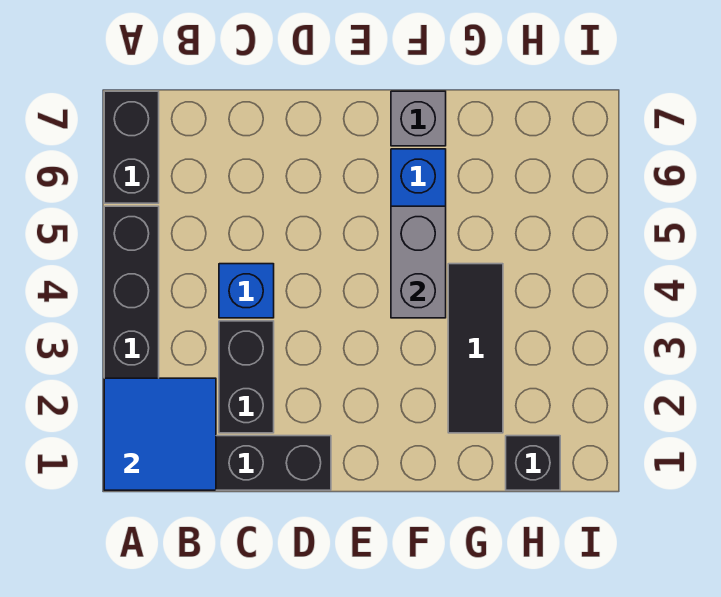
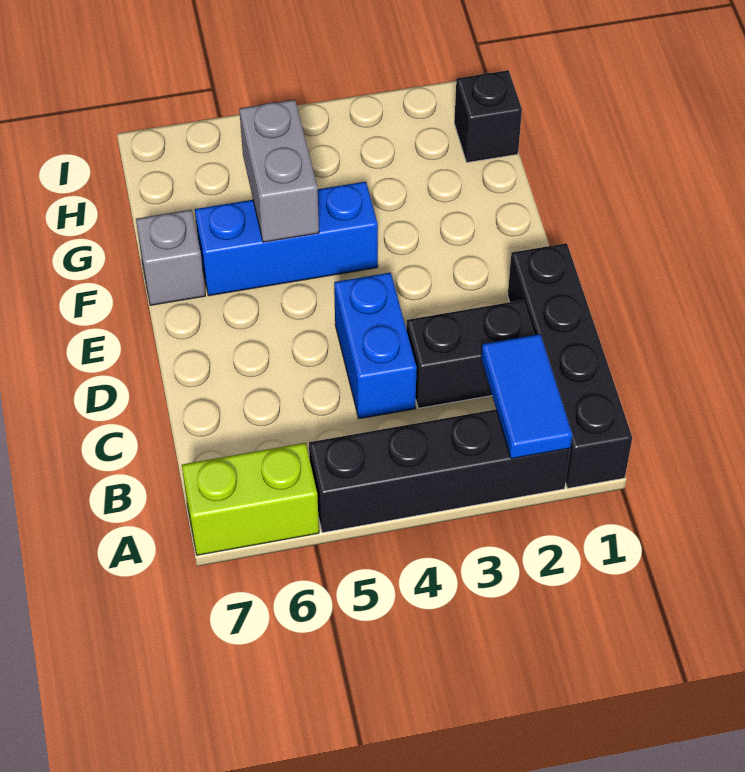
blue 2x2 tile [104,378,216,490] -> blue 1x2 tile [481,334,572,459]
black 1x2 brick [104,91,159,203] -> lime 1x2 brick [182,443,319,555]
blue 1x1 brick [219,264,274,318] -> blue 1x2 brick [334,273,417,419]
grey 1x2 brick [391,206,446,318] -> grey 1x2 brick turned to [239,100,319,242]
black 1x3 tile [448,264,503,433] -> none

